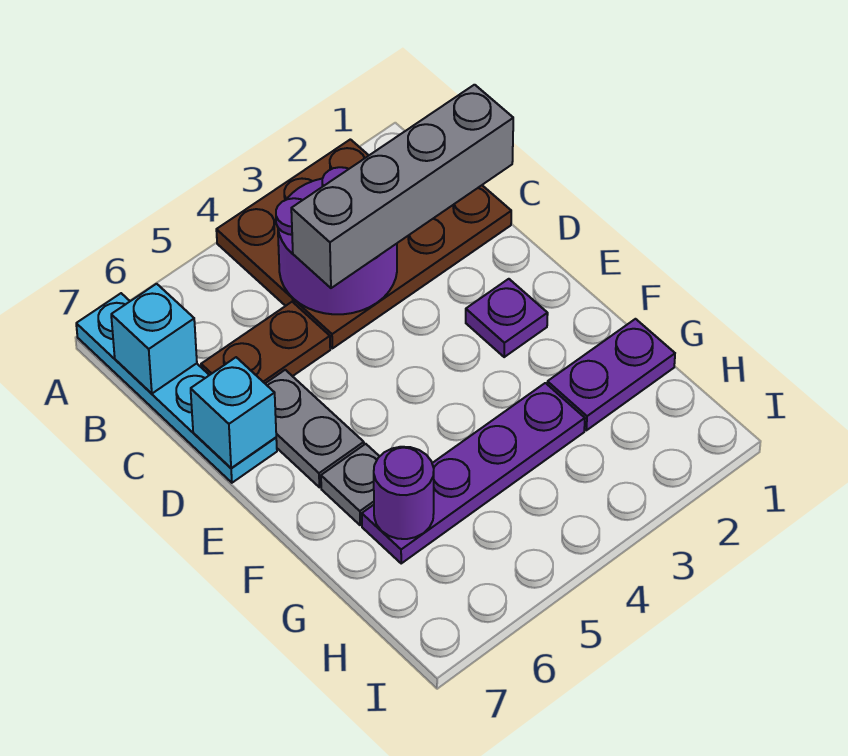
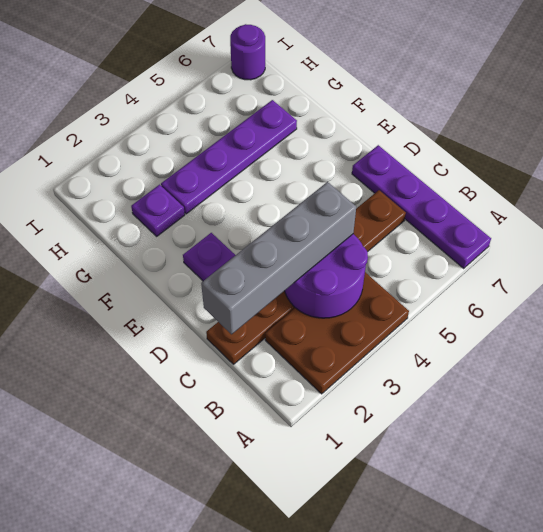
cyan 1x4 plate [76,293,277,483] -> purple 1x4 plate [352,145,491,268]
cyan 1x1 brick [111,284,197,393] -> none
grey 1x2 plate [265,370,364,487] -> none
cyan 1x1 brick [191,357,276,468] -> none
grey 1x1 plate [321,444,380,525] -> none
purple 1x2 plate [547,319,675,430] -> purple 1x1 plate [131,185,185,236]
purple 1x1 round brick [374,447,434,539] -> purple 1x1 round brick moved to [230,24,265,80]

